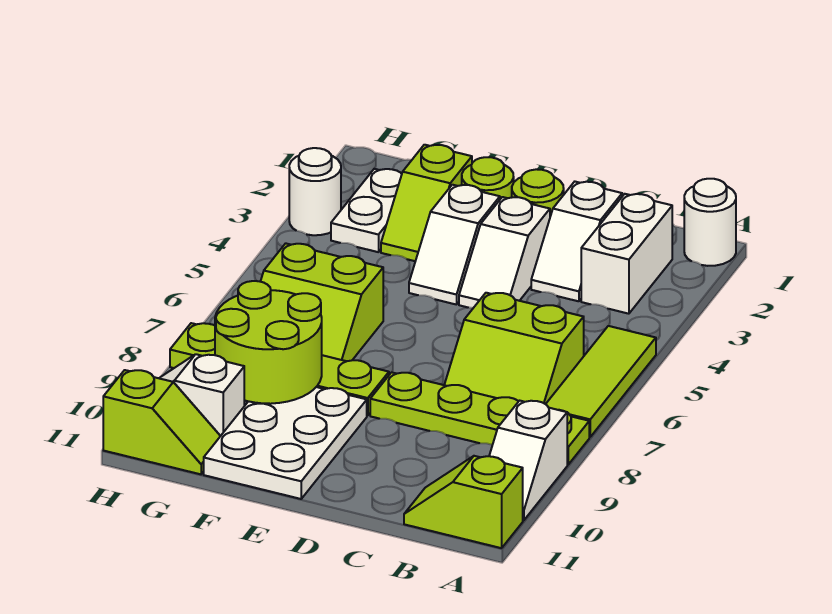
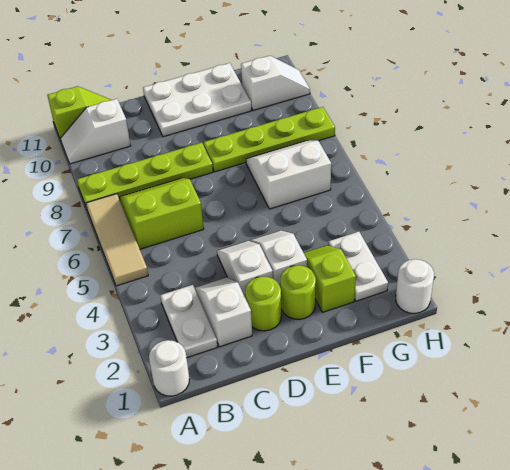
lime 1x3 tile [546,326,656,437] -> tan 1x3 tile [86,194,148,286]
white 1x2 slope [489,401,567,520] -> white 1x2 slope turned to [61,99,131,164]
white 1x2 brick [581,194,672,314] -> white 1x2 plate [160,285,217,358]
white 2x3 plate [204,387,367,499] -> white 2x3 plate turned to [143,63,252,137]
lime 2x2 slope [260,243,383,361] -> white 2x2 slope [246,141,331,209]
lime 2x2 round brick [215,281,322,404] -> none
lime 1x2 slope [103,370,220,474] -> none
white 1x1 round brick [289,148,341,235] -> white 1x1 round brick moved to [396,259,434,313]

